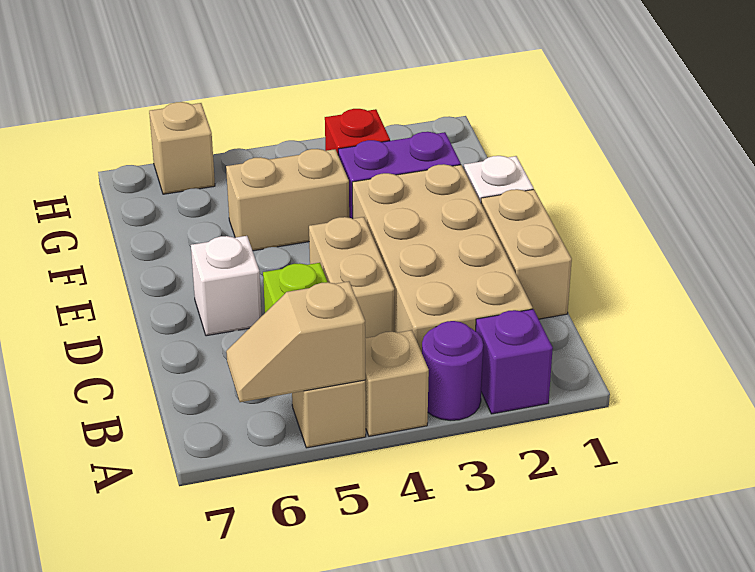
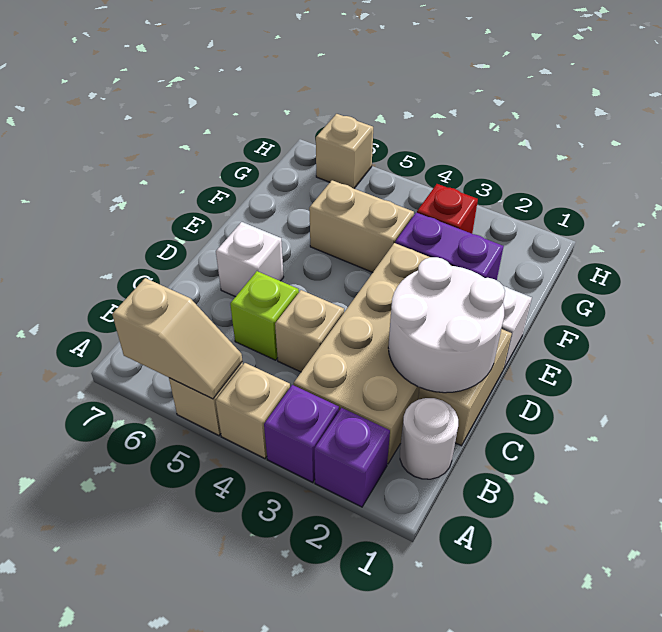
purple 1x1 round brick [422,321,483,421] -> purple 1x1 brick [264,385,339,482]
tan 1x2 slope [226,281,365,402] -> tan 1x2 slope turned to [112,278,242,399]
none -> white 1x1 round brick [400,398,458,479]
none -> white 2x2 round brick [388,257,505,393]
tan 1x2 brick [309,217,395,338] -> tan 1x1 brick [275,290,344,372]

